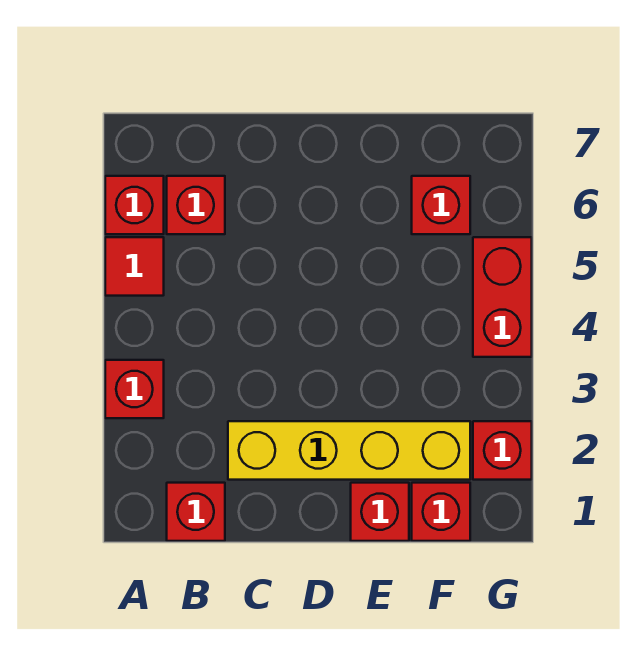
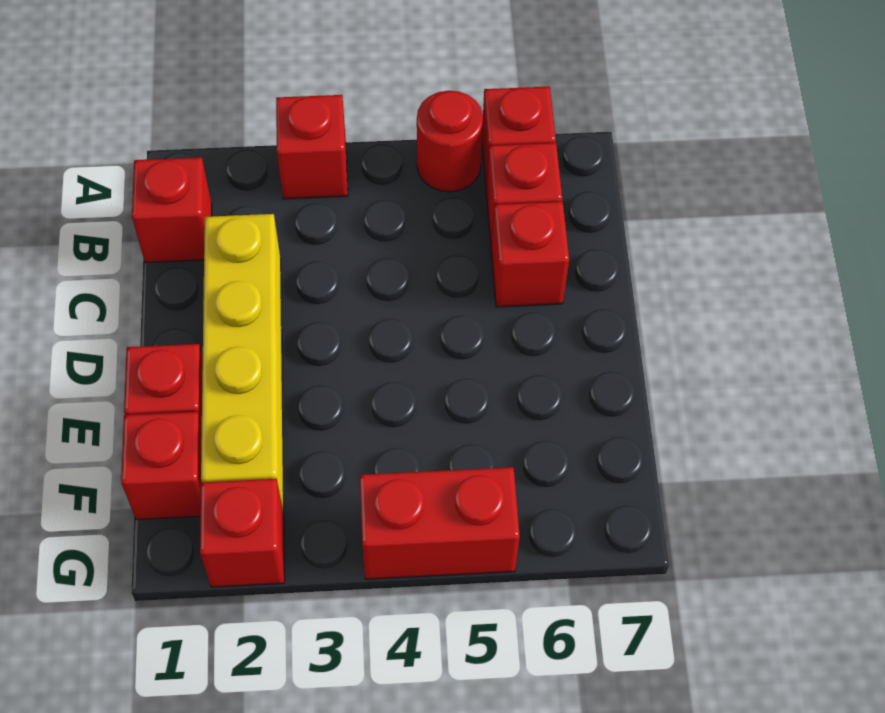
red 1x1 tile [105,237,164,296] -> red 1x1 round brick [417,91,483,192]
red 1x1 brick [412,176,470,234] -> red 1x1 brick moved to [491,202,569,307]

